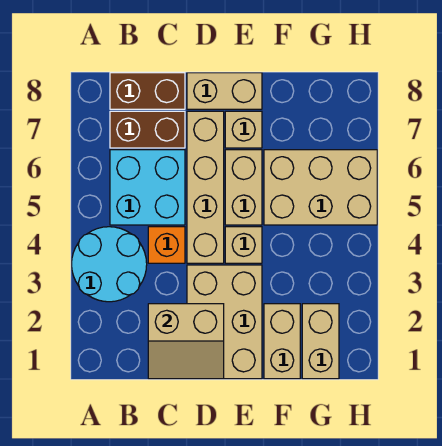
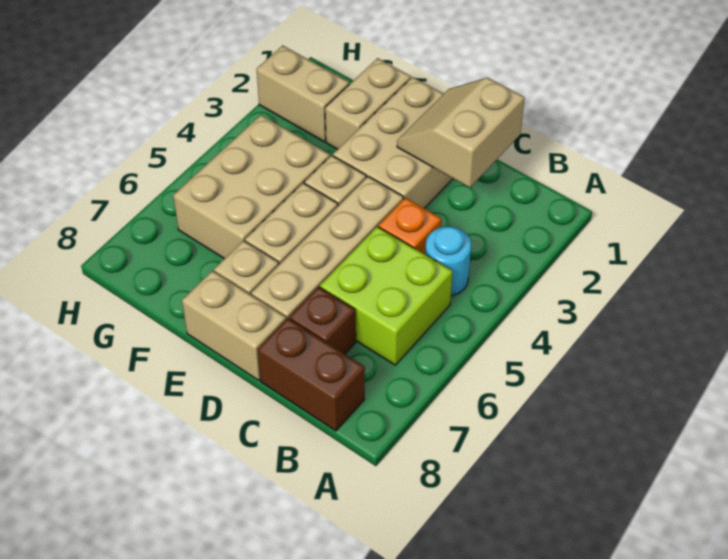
cyan 2x2 round brick [72,227,147,302] -> cyan 1x1 round brick [425,226,471,296]
cyan 2x2 brick [110,150,185,225] -> lime 2x2 brick [320,227,453,365]
brown 1x2 brick [110,111,185,148] -> brown 1x1 brick [289,287,356,354]
tan 2x2 slope [148,304,224,379] -> tan 2x2 slope turned to [397,77,525,188]
tan 2x3 brick [264,150,377,225] -> tan 2x3 brick turned to [173,115,330,259]
tan 1x2 brick [302,304,339,379] -> tan 1x2 brick turned to [256,45,349,142]

